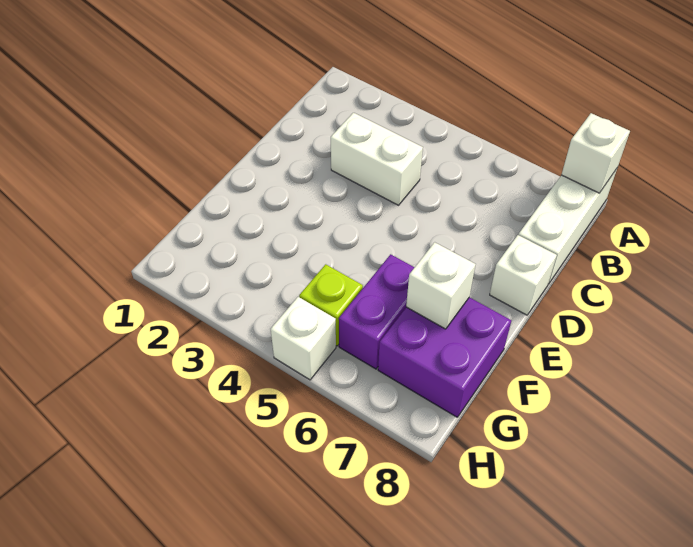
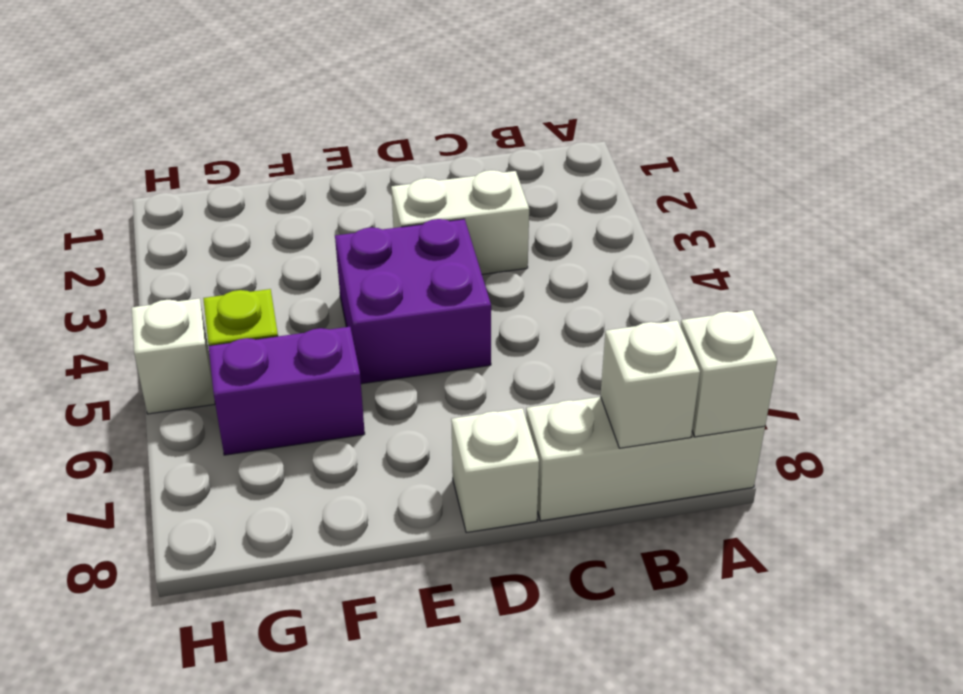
white 1x2 brick [331,113,423,205] -> white 1x2 brick turned to [391,170,529,274]
purple 2x2 brick [378,297,511,417] -> purple 2x2 brick moved to [335,219,491,384]
white 1x1 brick [406,242,475,329] -> white 1x1 brick moved to [600,320,700,448]

